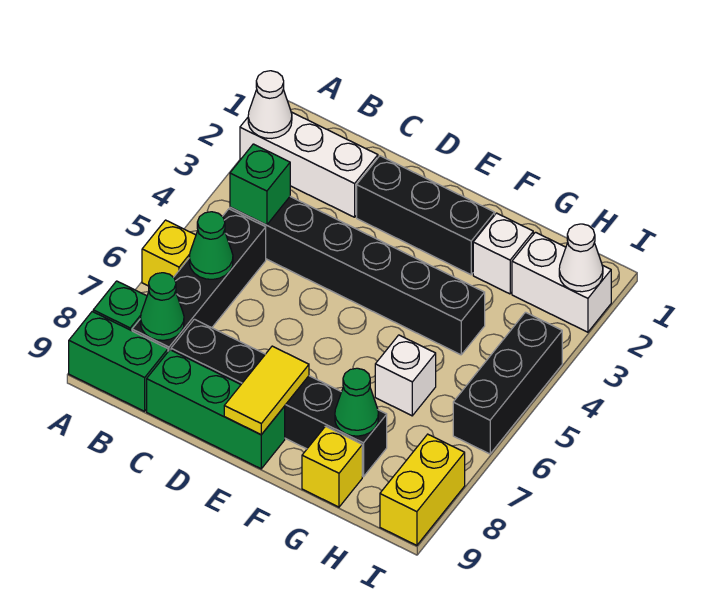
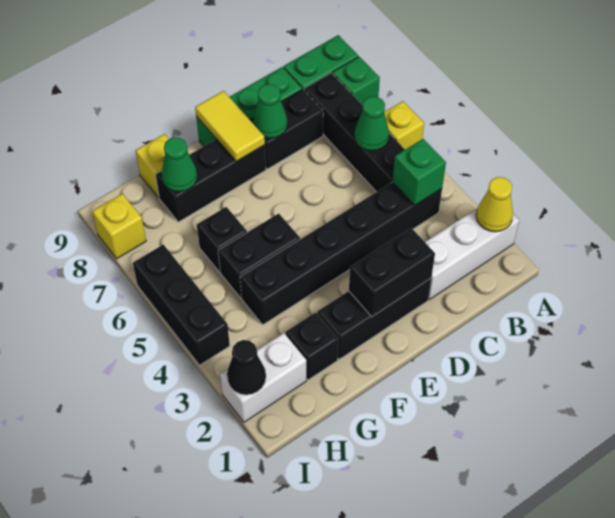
white 1x1 cone [248,71,292,138] -> yellow 1x1 cone [476,177,513,232]
green 1x1 cone [140,273,184,340] -> green 1x1 cone moved to [253,84,287,138]
none -> black 1x2 brick [349,228,435,317]
none -> black 1x2 brick [218,213,300,298]
white 1x1 brick [473,213,533,294] -> black 1x1 brick [286,312,338,380]
white 1x1 brick [375,335,436,416] -> black 1x1 brick [197,207,247,272]
white 1x1 cone [559,224,603,292] -> black 1x1 cone [227,340,266,395]
yellow 1x2 brick [380,434,465,545] -> yellow 1x1 brick [92,194,146,259]

